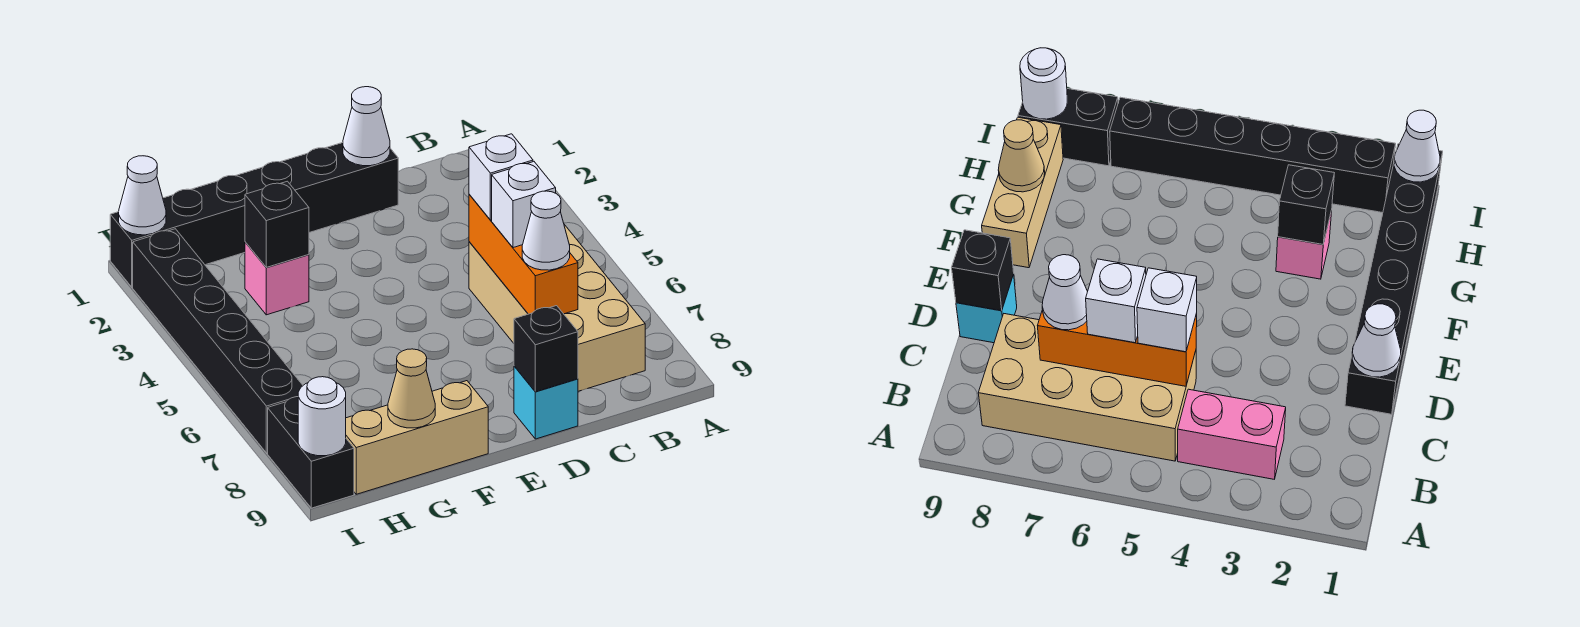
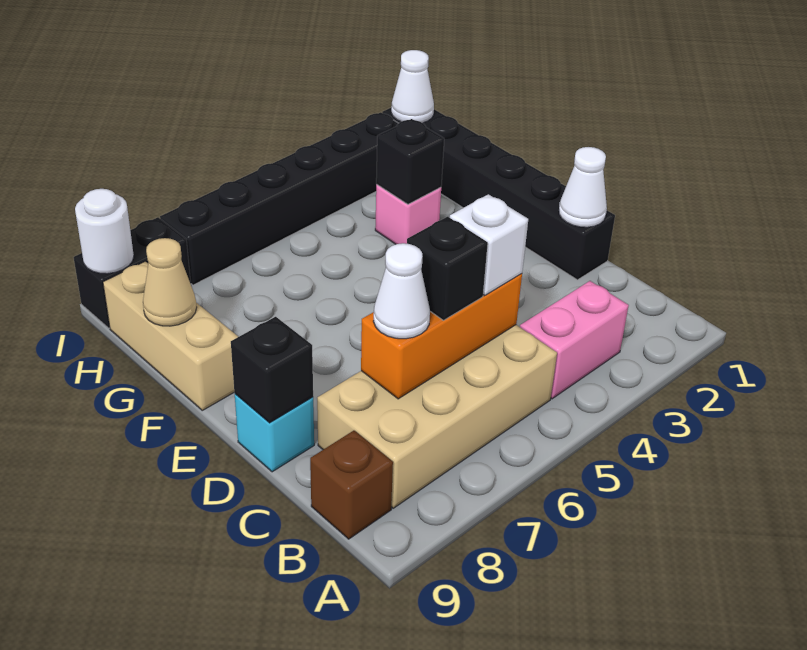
none -> brown 1x1 brick [310,431,393,539]
white 1x1 brick [492,162,556,248] -> black 1x1 brick [407,217,488,320]

